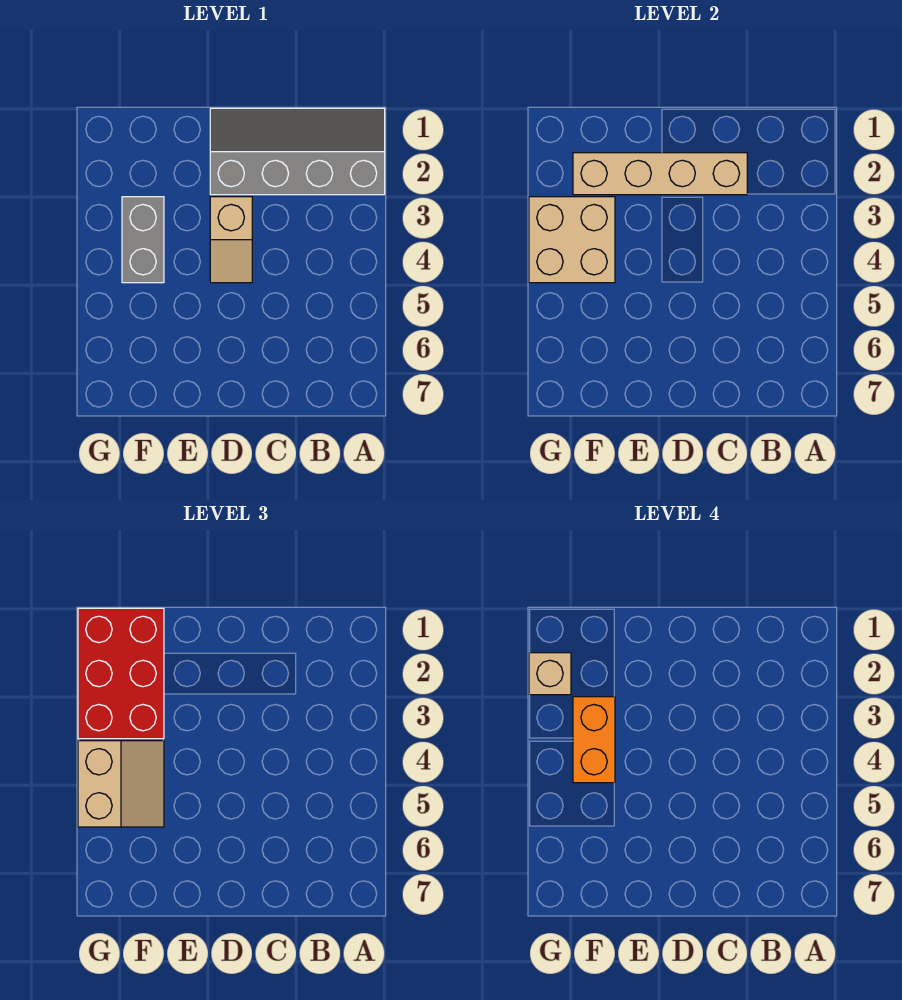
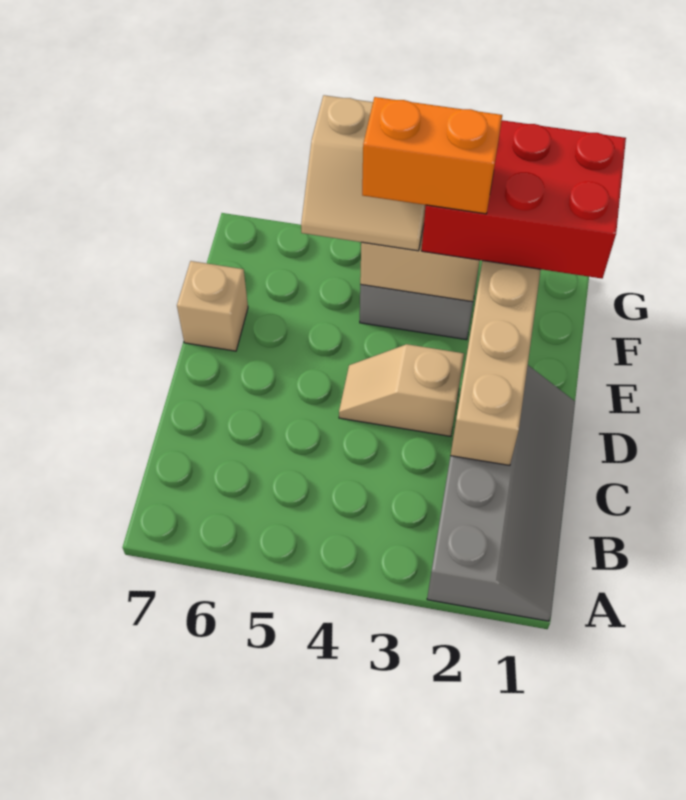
tan 1x1 brick [529,653,571,695] -> tan 1x1 brick moved to [177,261,248,351]

